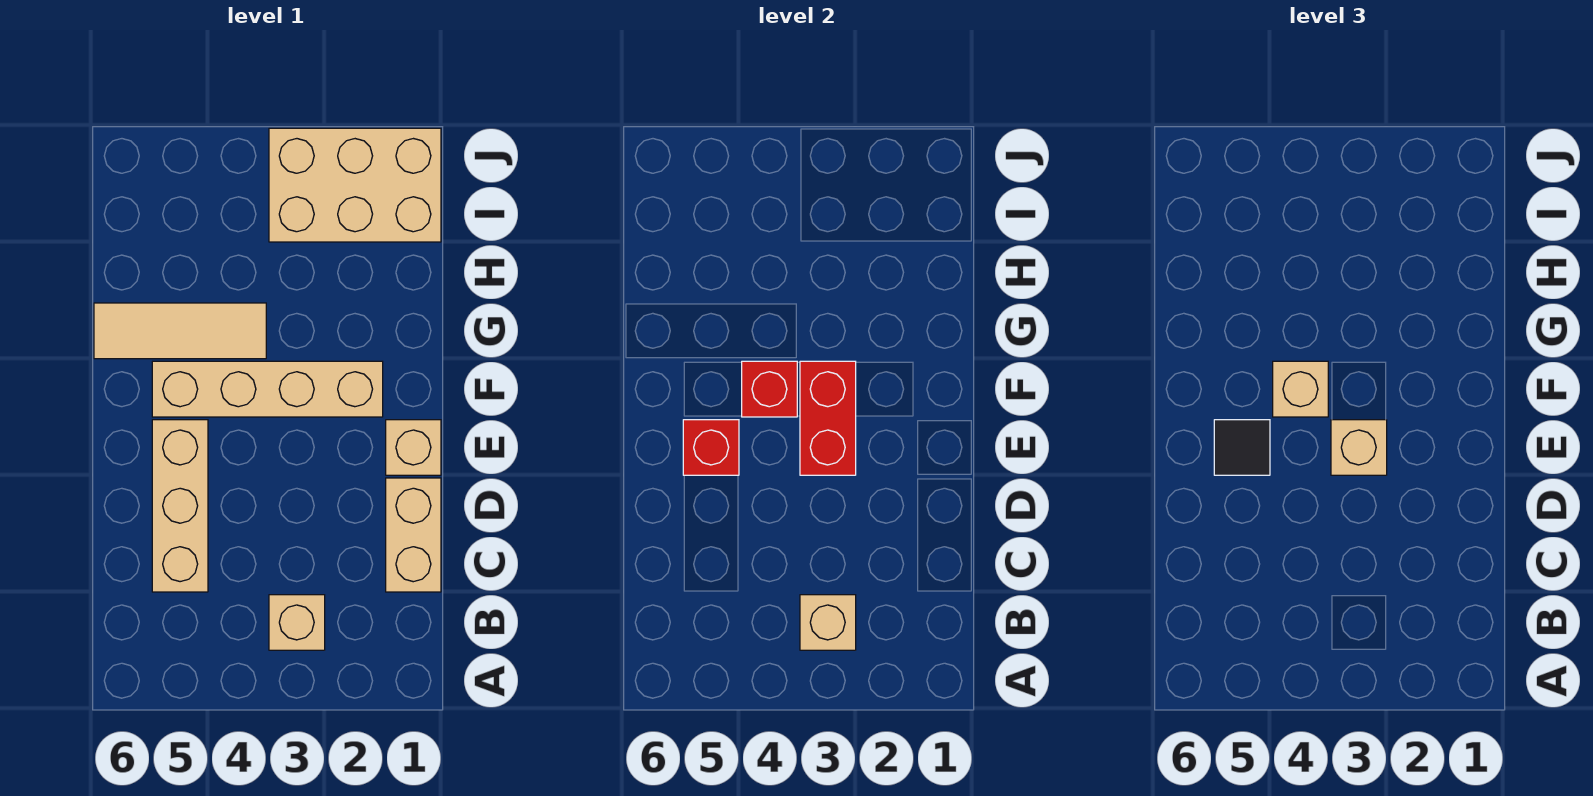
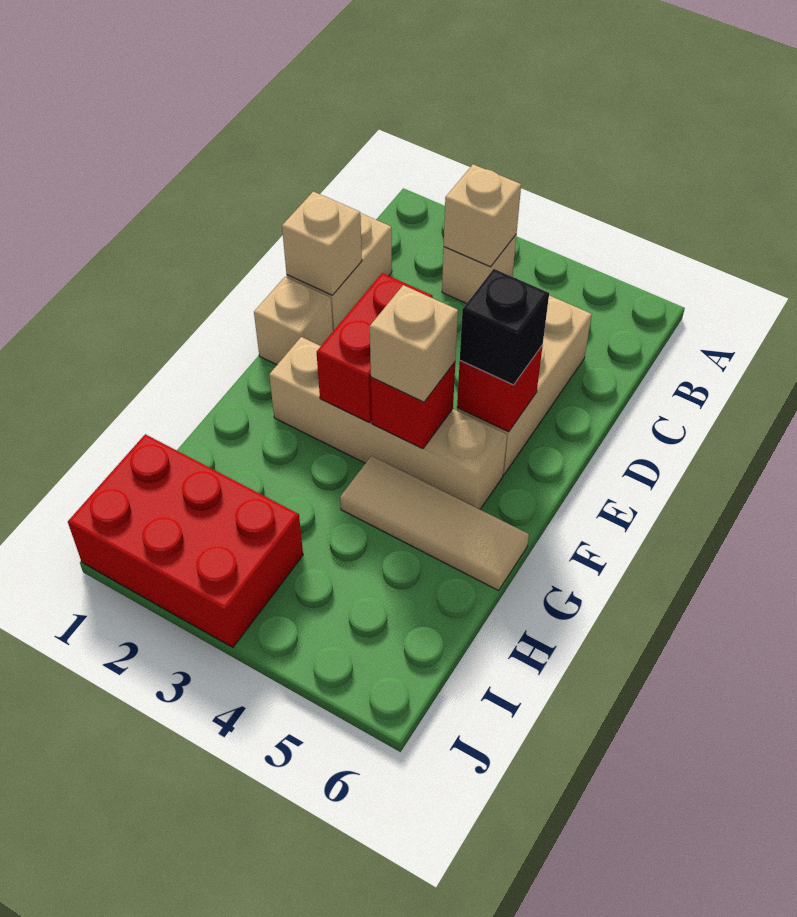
tan 1x1 brick [1331,420,1387,475] -> tan 1x1 brick moved to [282,191,362,295]
black 1x1 tile [1214,420,1270,475] -> black 1x1 brick [460,269,549,385]
tan 2x3 brick [269,128,441,242] -> red 2x3 brick [68,434,303,647]

